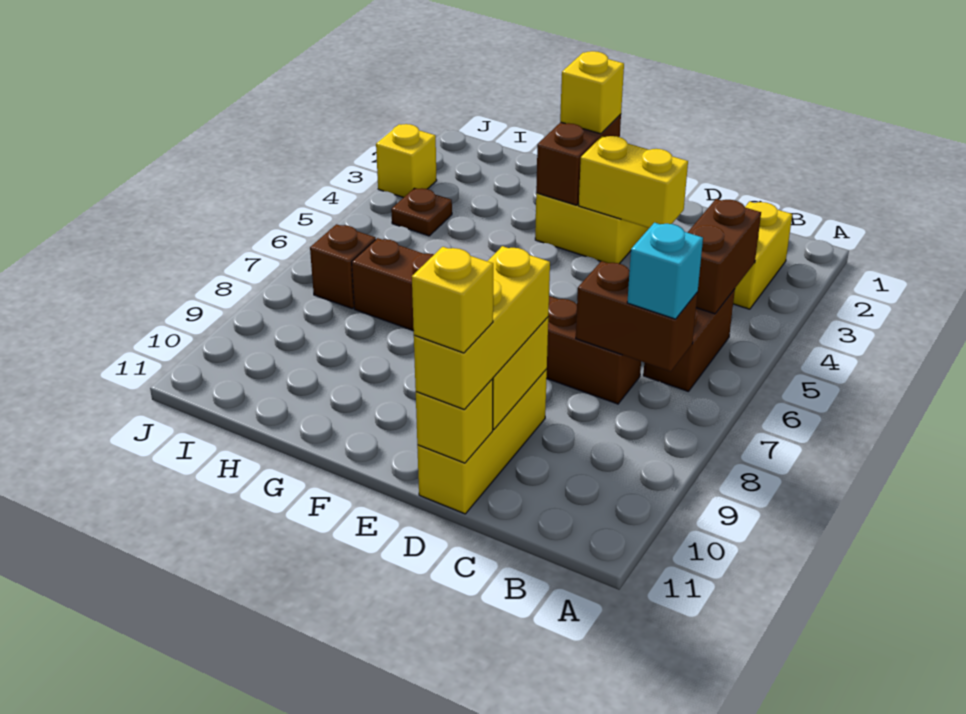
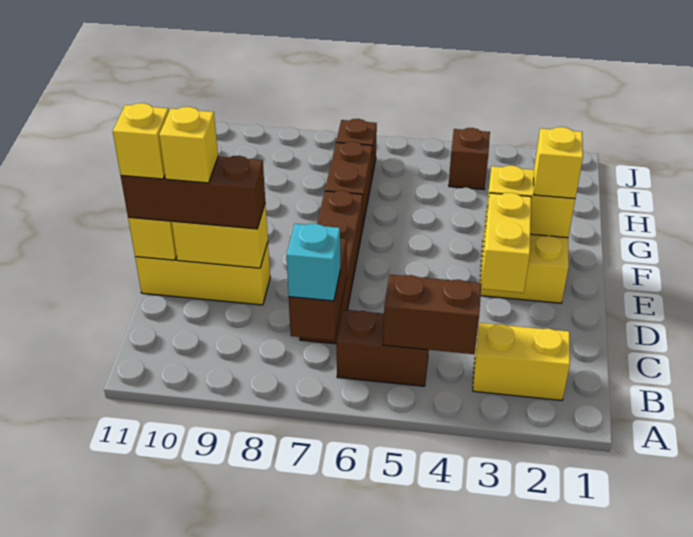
yellow 1x3 brick [414,246,550,409] -> brown 1x3 brick [121,156,265,229]
brown 1x2 brick [536,114,621,205] -> yellow 1x2 brick [485,165,575,238]
brown 1x1 plate [391,188,452,236] -> brown 1x1 brick [449,128,490,189]
yellow 1x1 brick [376,124,437,198] -> yellow 1x1 brick moved to [159,107,218,183]

